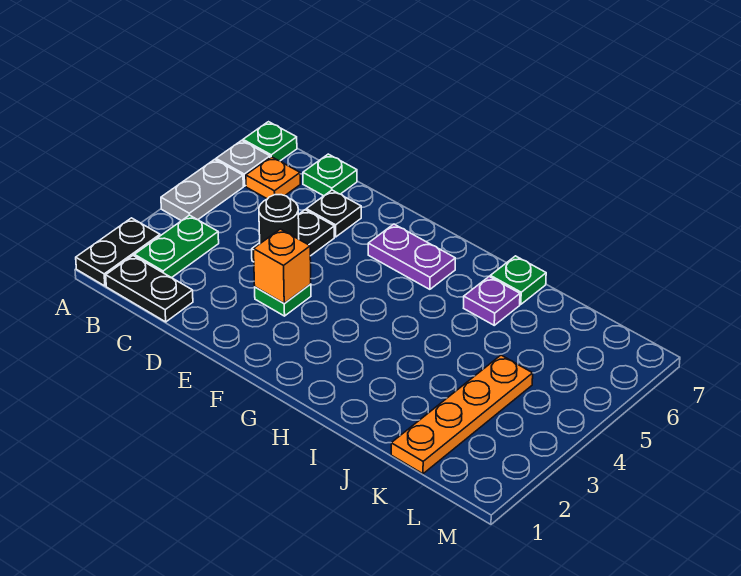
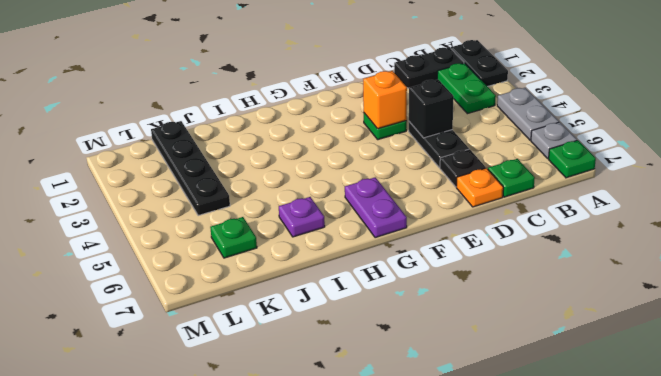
orange 1x1 plate [246,157,300,199] -> orange 1x1 plate moved to [456,168,503,207]
black 1x1 round brick [259,195,299,243] -> black 1x1 brick [409,79,454,138]
purple 1x2 plate [368,224,455,289] -> purple 1x2 plate turned to [345,177,407,238]
green 1x1 plate [490,256,546,304] -> green 1x1 plate moved to [210,217,257,258]
orange 1x4 plate [391,355,533,474] -> black 1x4 plate [151,121,230,216]

